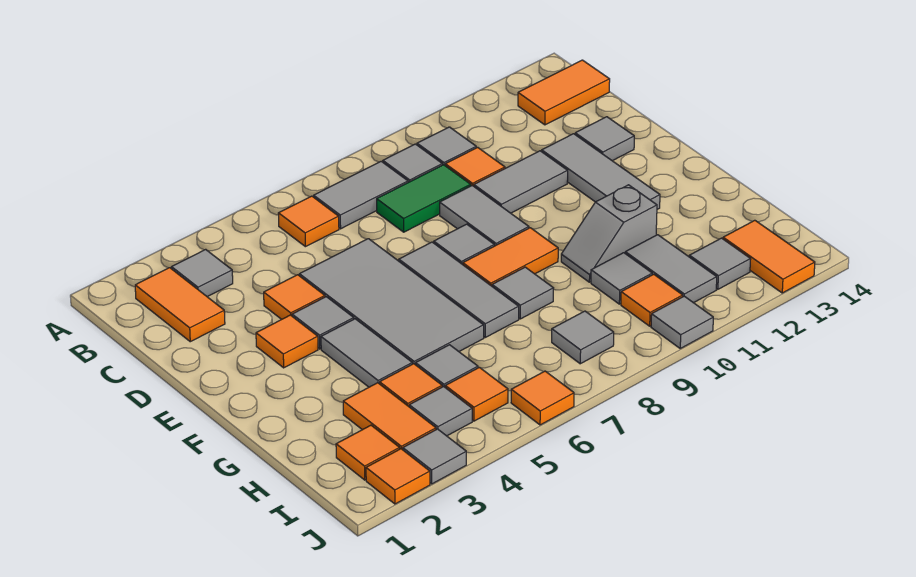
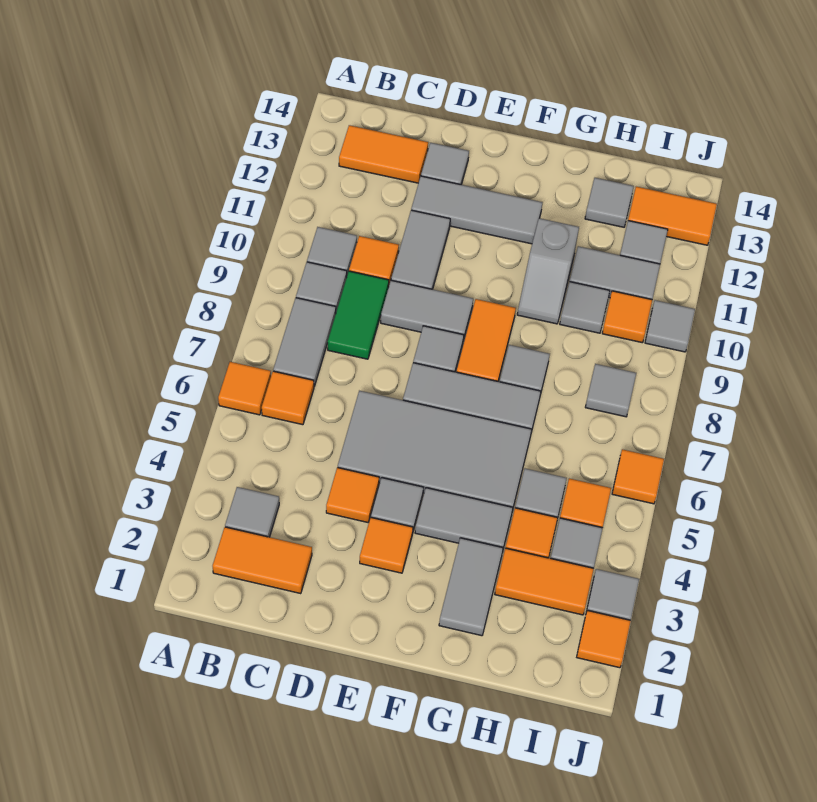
orange 1x2 tile [518,60,610,125] -> orange 1x2 tile turned to [339,125,428,183]
none -> grey 1x2 tile [439,538,503,636]
none -> grey 1x1 tile [585,178,634,227]
orange 1x1 tile [336,425,400,480] -> orange 1x1 tile moved to [218,362,271,415]

